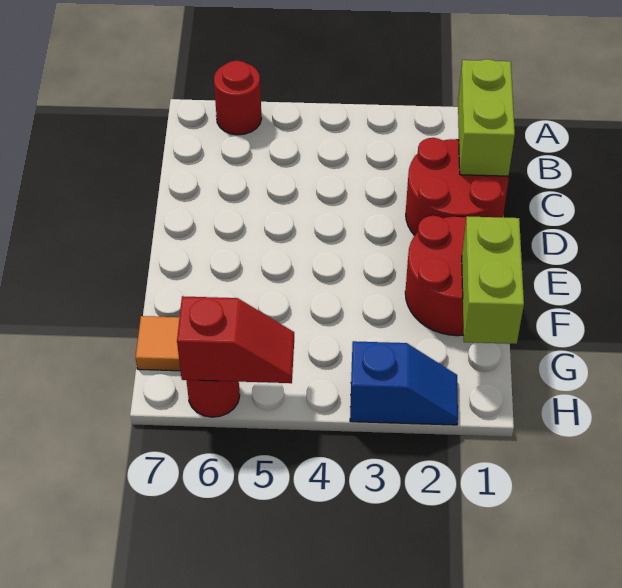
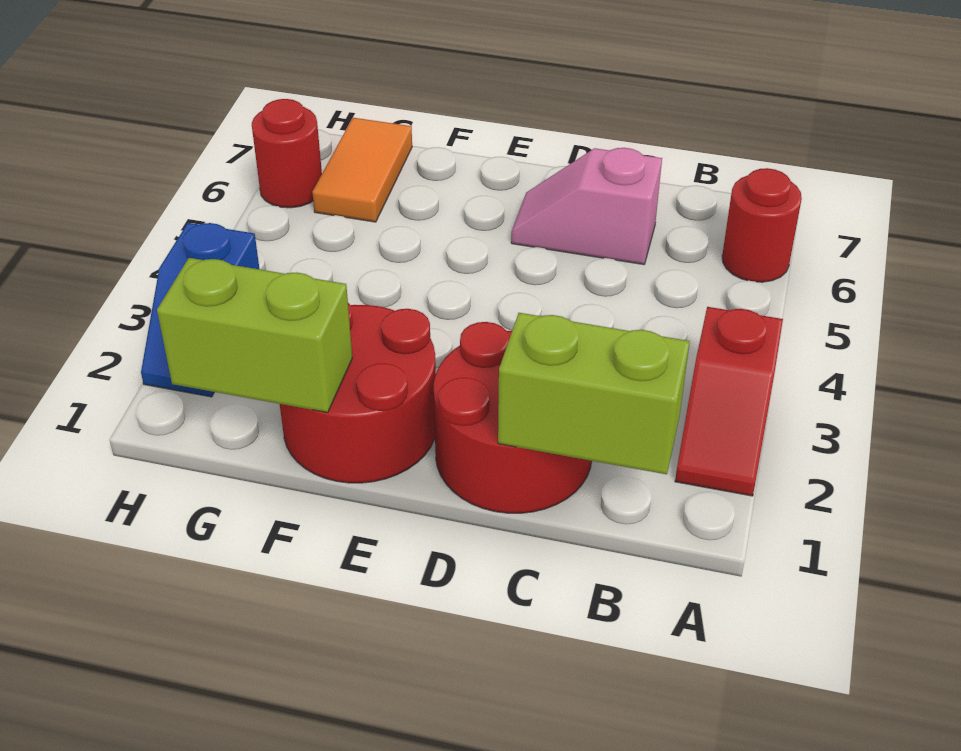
none -> pink 1x2 slope [511,148,662,265]
red 1x2 slope [177,296,294,383] -> red 1x2 slope moved to [675,307,783,496]

